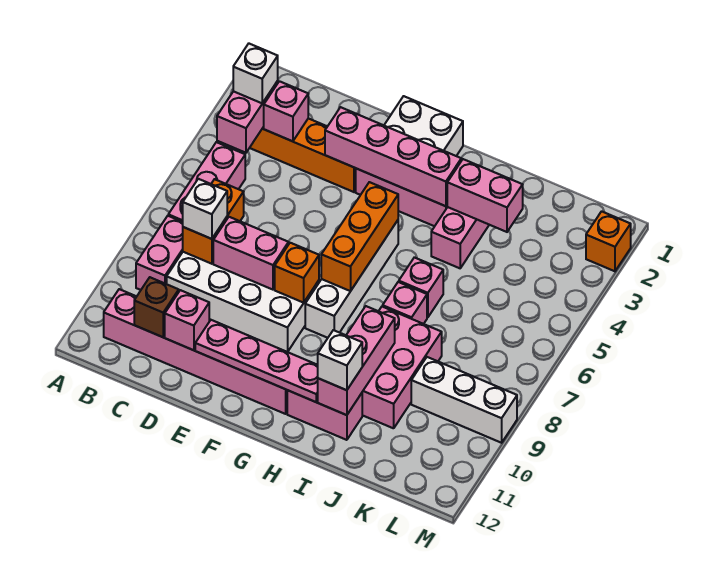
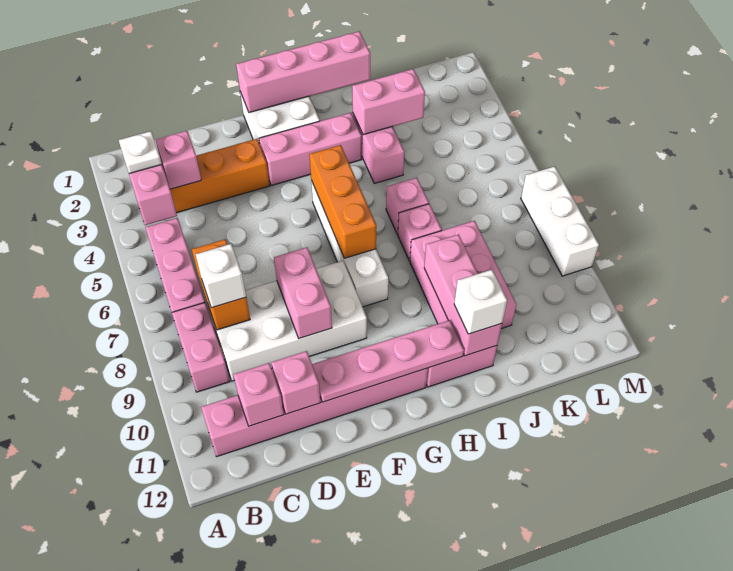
white 1x1 brick [233,44,278,103] -> white 1x1 plate [119,131,162,174]
brown 1x1 brick [134,277,179,337] -> pink 1x1 brick [233,363,284,426]
pink 1x2 brick [213,217,289,290] -> pink 1x2 brick turned to [274,247,332,338]
pink 1x4 brick [325,107,461,206] -> pink 1x4 brick moved to [236,31,370,113]
orange 1x1 brick [275,243,319,303] -> none
white 1x3 brick [411,357,517,443] -> white 1x3 brick turned to [521,166,599,276]
orange 1x1 brick [586,211,631,271] -> none

